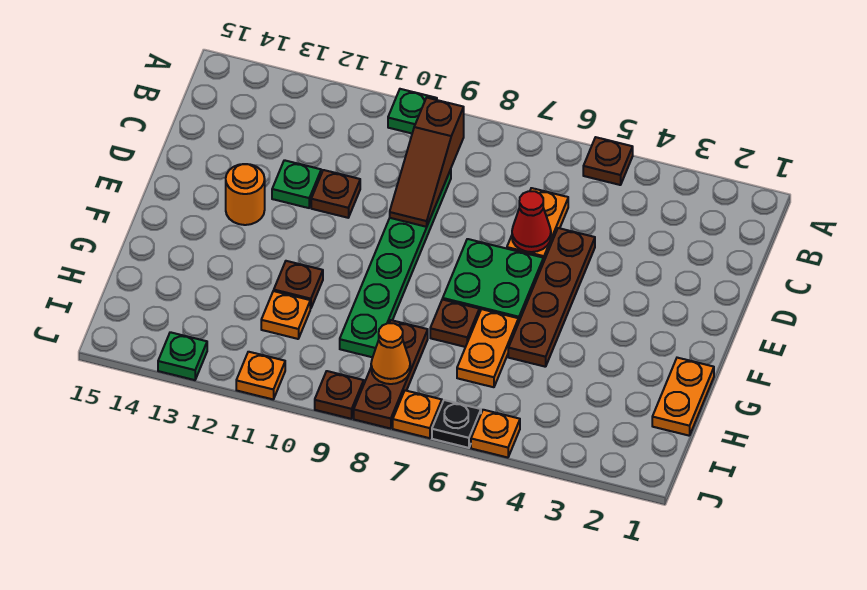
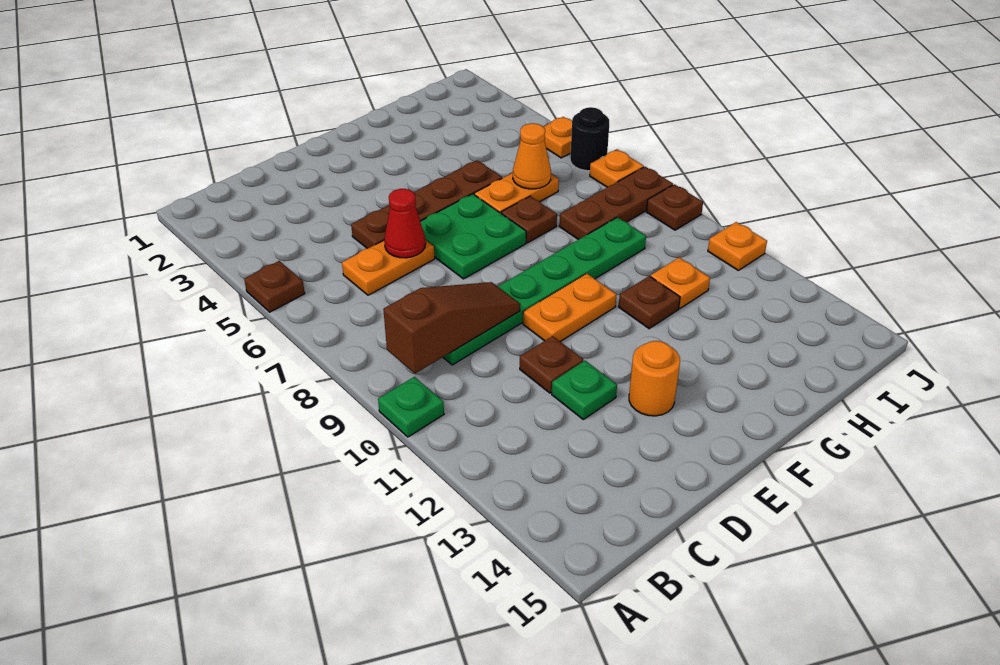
orange 1x2 plate [652,358,714,436] -> orange 1x2 plate moved to [523,274,617,342]
orange 1x1 cone [371,323,410,384] -> orange 1x1 cone moved to [513,123,551,189]
black 1x1 plate [432,400,481,448] -> black 1x1 round brick [570,107,609,171]
green 1x1 plate [158,332,207,380] -> none

